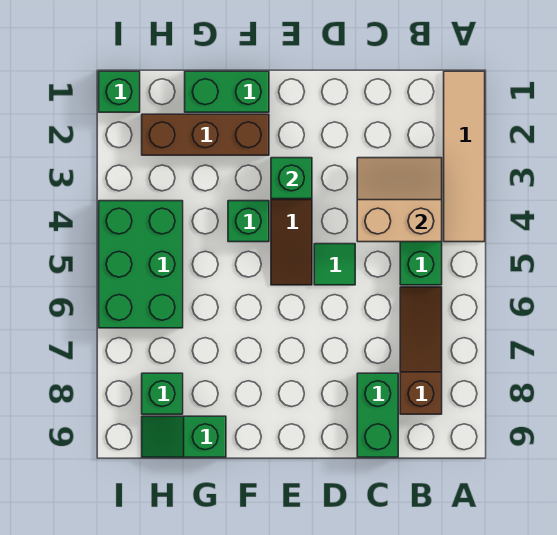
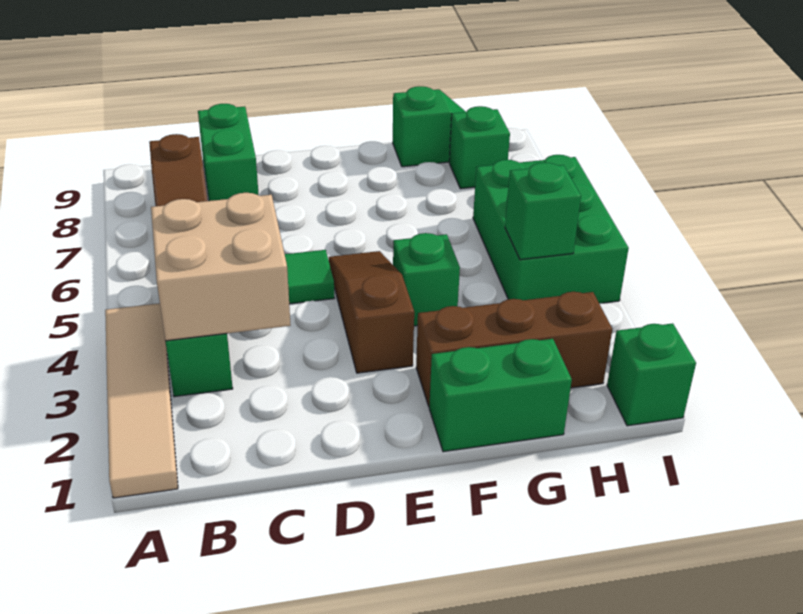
tan 2x2 slope [357,158,442,242] -> tan 2x2 brick [151,193,291,341]
green 1x1 brick [271,158,312,199] -> green 1x1 brick moved to [505,163,581,260]

